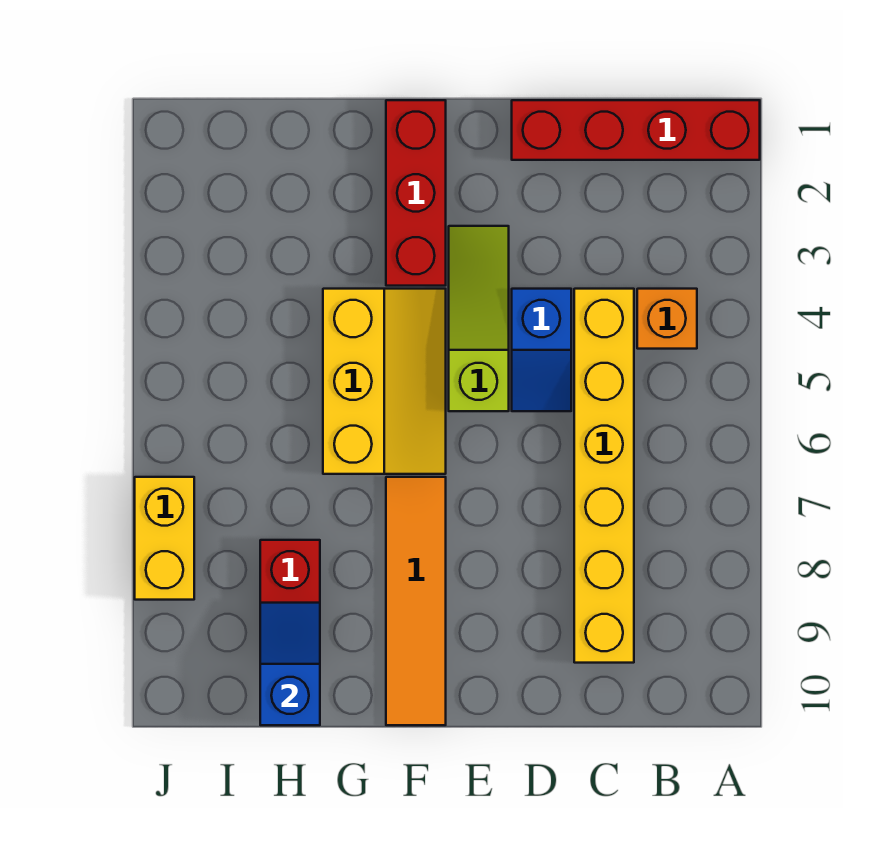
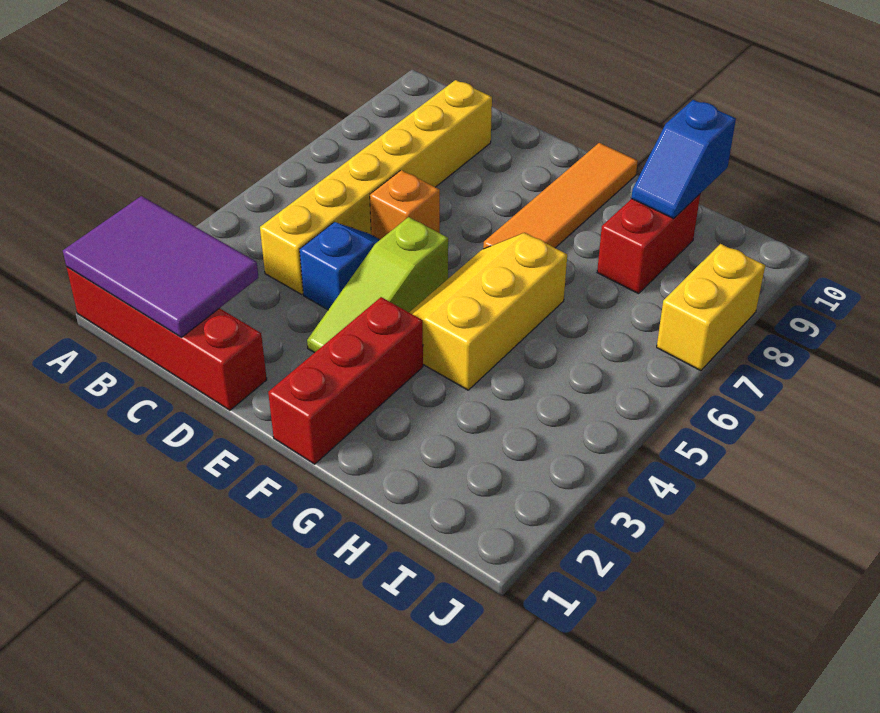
none -> purple 2x3 tile [63,196,258,337]
orange 1x1 brick [637,289,697,349] -> orange 1x1 brick moved to [370,170,440,240]

